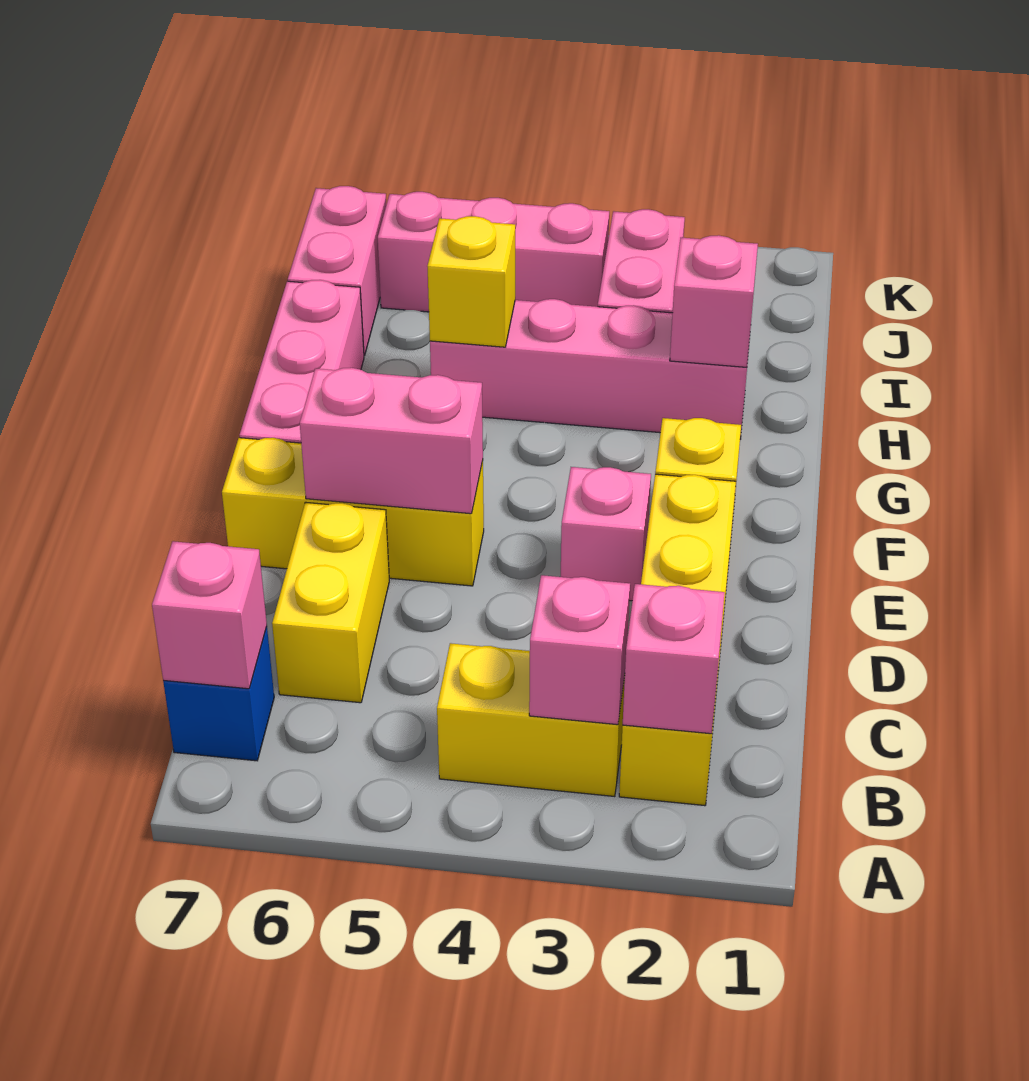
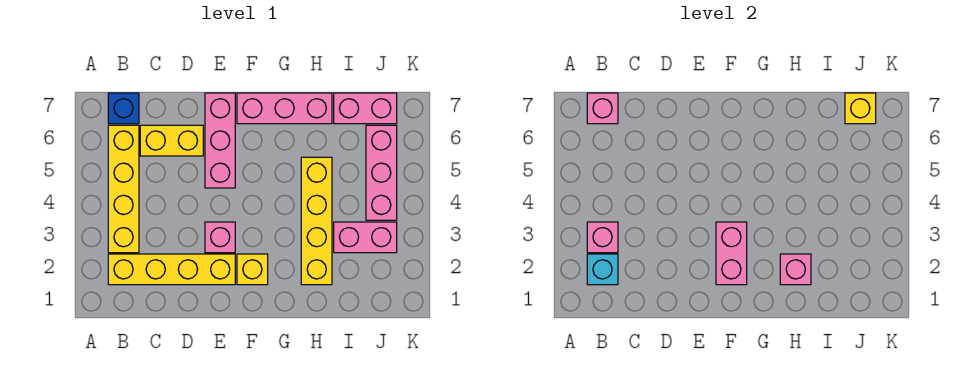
pink 1x1 brick [623,584,725,734] -> cyan 1x1 brick [587,254,618,285]
yellow 1x2 brick [437,643,625,797] -> yellow 1x4 brick [108,125,139,253]
yellow 1x3 brick [222,438,484,586] -> pink 1x3 brick [205,93,235,188]
pink 1x2 brick [300,368,483,514] -> pink 1x2 brick moved to [716,222,747,285]
pink 1x4 brick [430,299,750,439] -> yellow 1x4 brick [301,157,332,285]
yellow 1x1 brick [427,216,515,347] -> yellow 1x1 brick moved to [845,93,876,124]

